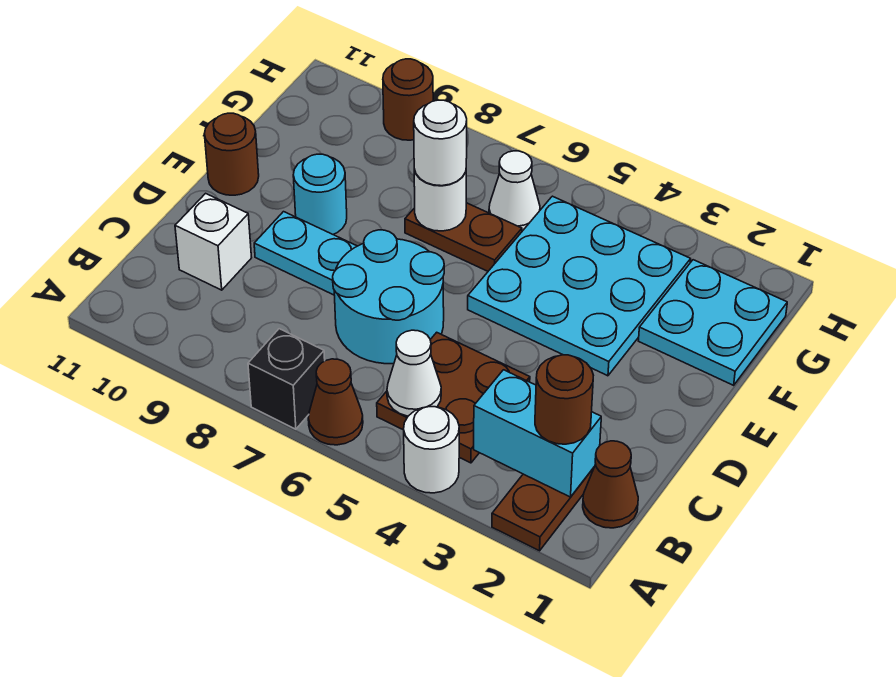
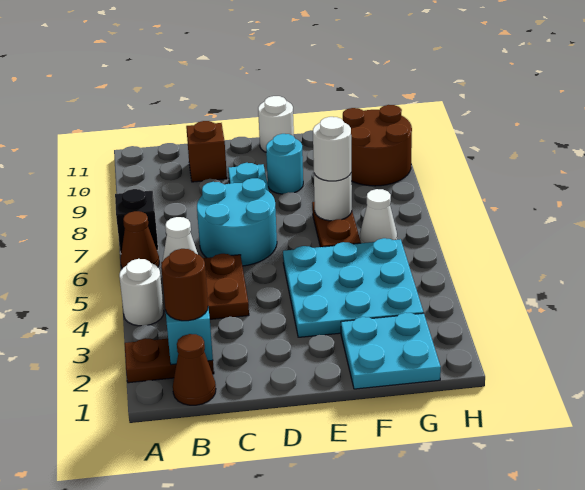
white 1x1 brick [175,193,252,290] -> brown 1x1 brick [186,121,227,182]
brown 1x1 round brick [204,113,259,195] -> white 1x1 round brick [258,96,294,152]
brown 1x1 round brick [383,59,433,140] -> brown 2x2 round brick [343,105,412,186]

